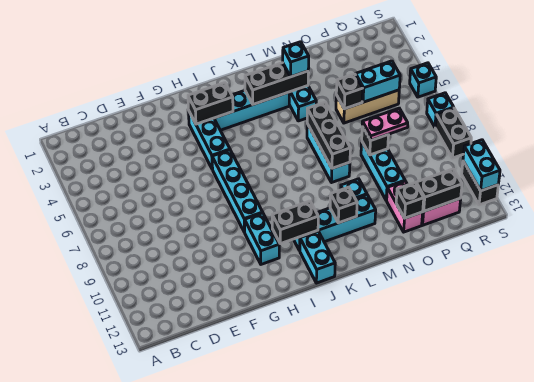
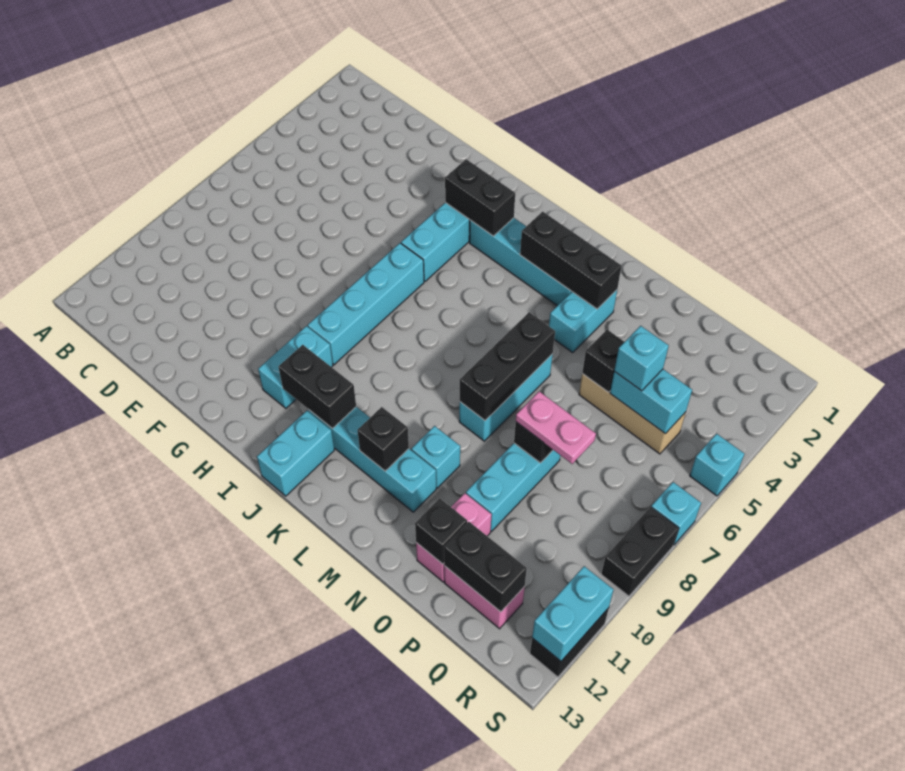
cyan 1x1 brick [283,42,309,77] -> cyan 1x1 brick moved to [614,326,669,391]

